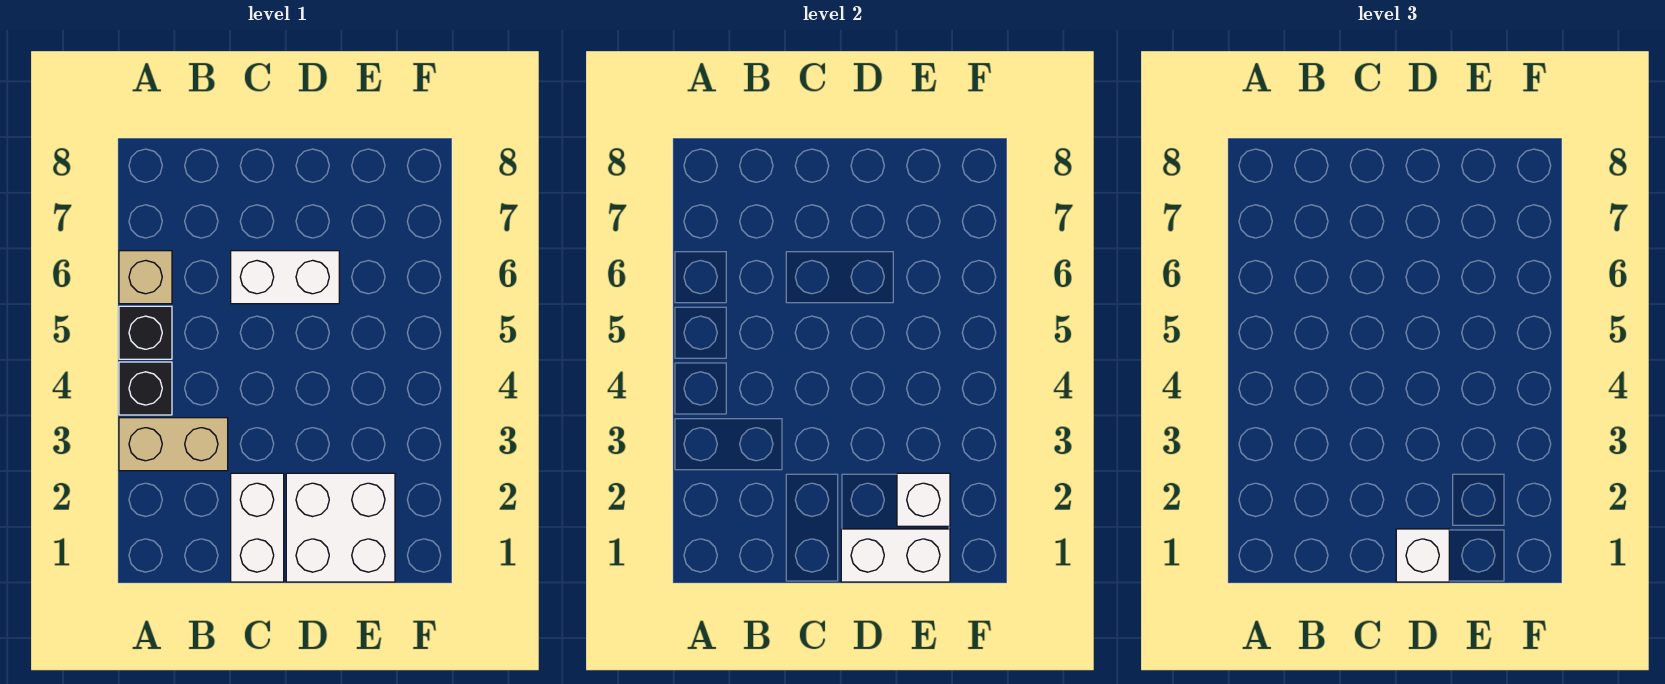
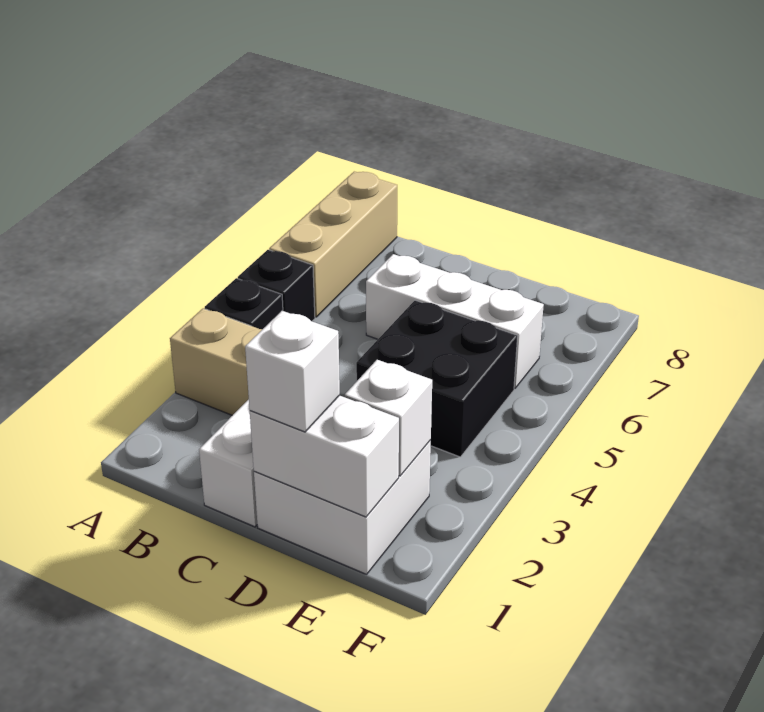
tan 1x1 brick [119,251,172,304] -> tan 1x3 brick [269,172,397,317]
white 1x2 brick [231,251,339,304] -> white 1x3 brick [366,254,544,388]
none -> black 2x2 brick [356,300,518,457]

